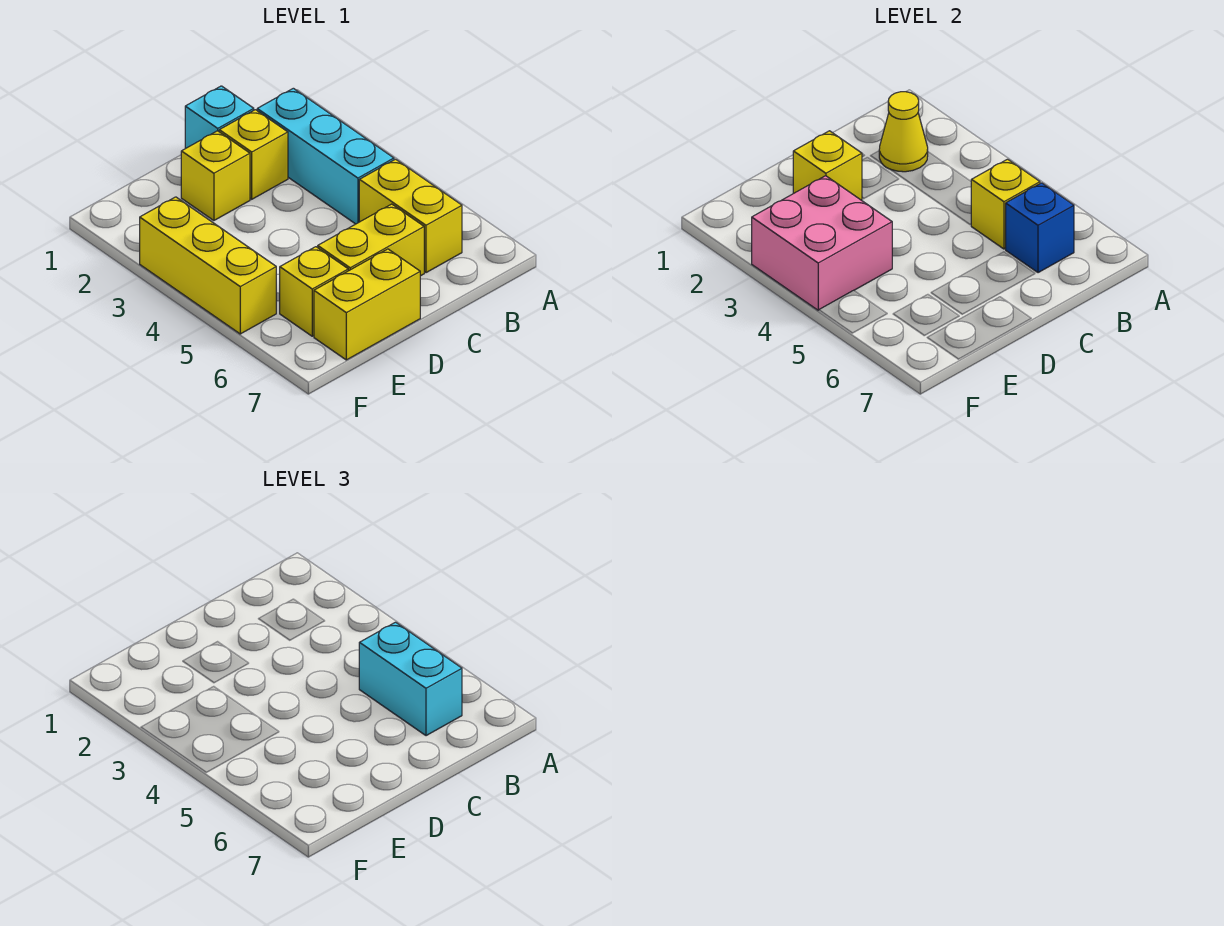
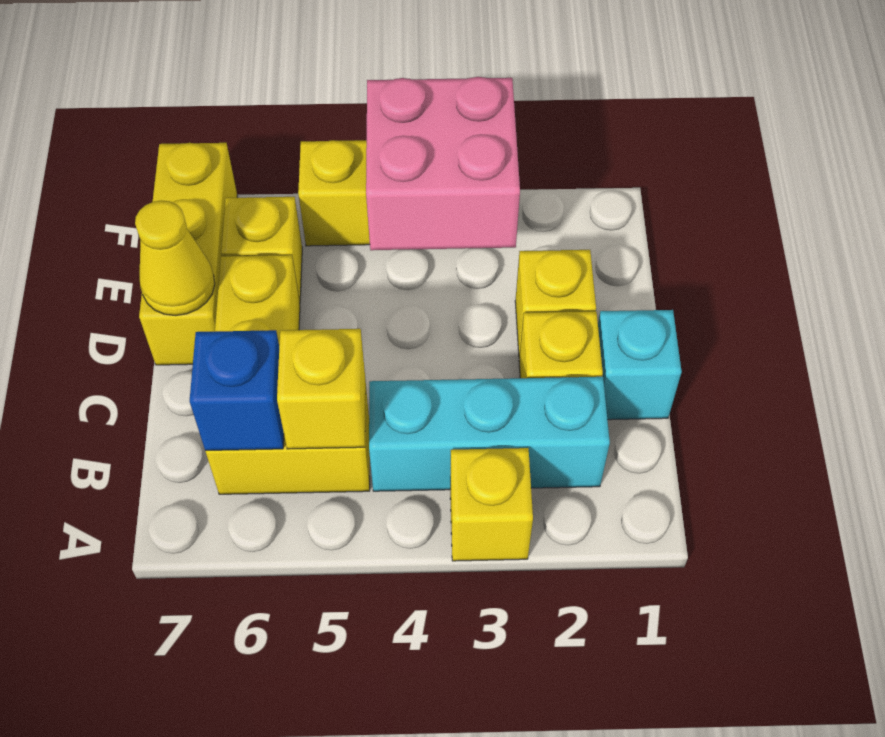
yellow 1x1 cone [879,92,928,172] -> yellow 1x1 cone moved to [135,201,215,316]
cyan 1x2 brick [359,622,462,736] -> none
yellow 1x1 brick [793,131,862,200] -> yellow 1x1 brick moved to [450,448,533,561]
yellow 1x2 brick [314,249,420,360] -> yellow 1x3 brick [139,143,237,365]

